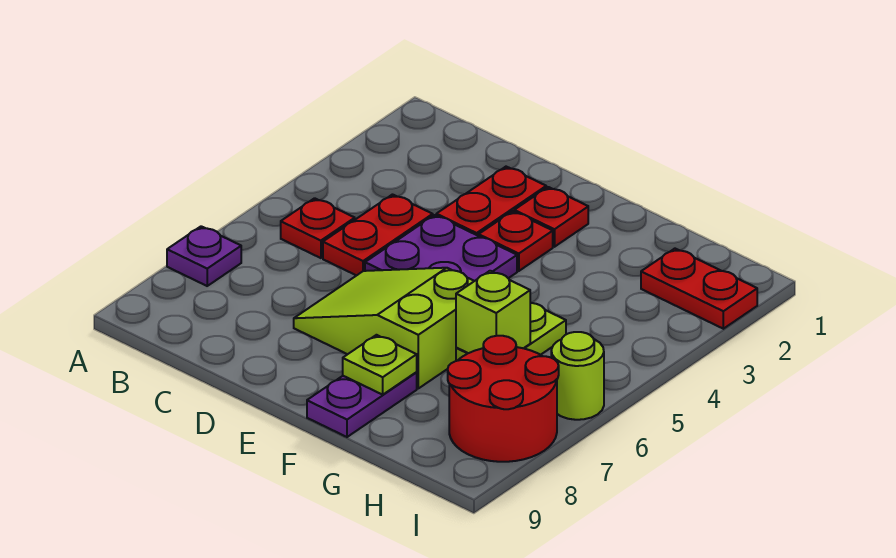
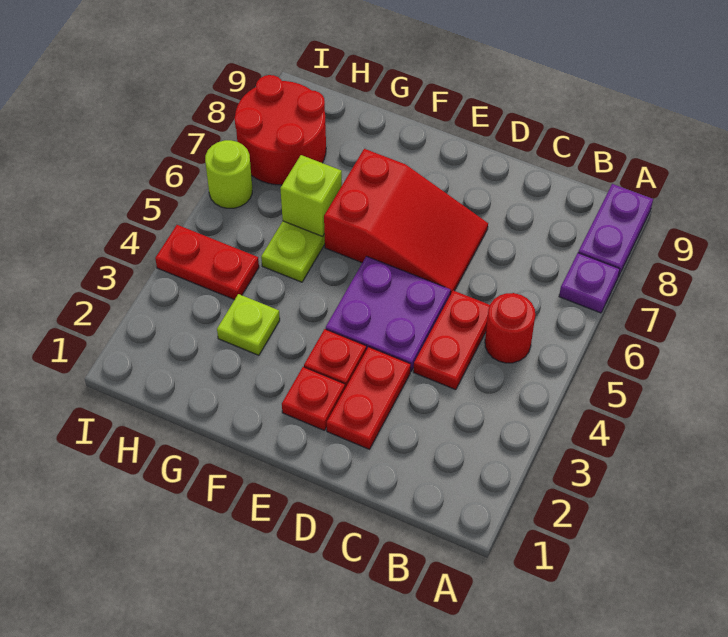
red 1x1 plate [281,198,355,258] -> red 1x1 round brick [485,293,535,363]
lime 2x3 slope [294,268,474,388] -> red 2x3 slope [324,149,488,294]
purple 1x2 plate [307,373,417,437] -> purple 1x2 plate moved to [578,184,653,277]
lime 1x1 plate [343,335,417,395] -> lime 1x1 plate moved to [217,294,280,355]
red 1x2 plate [641,249,757,329] -> red 1x2 plate moved to [155,225,259,300]

